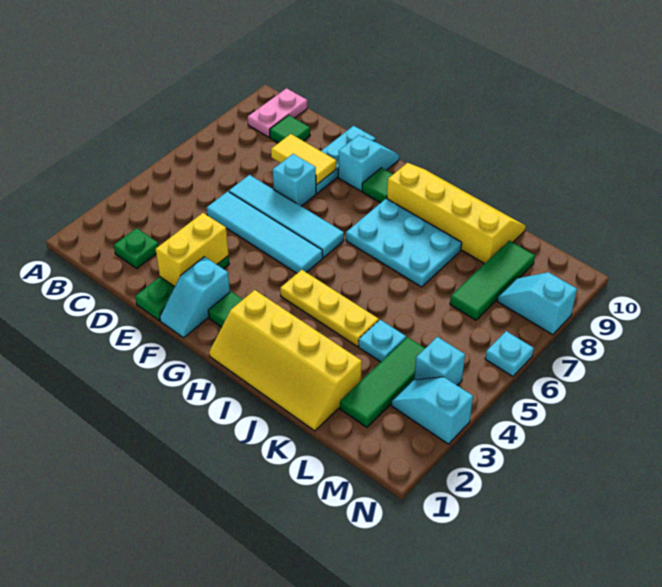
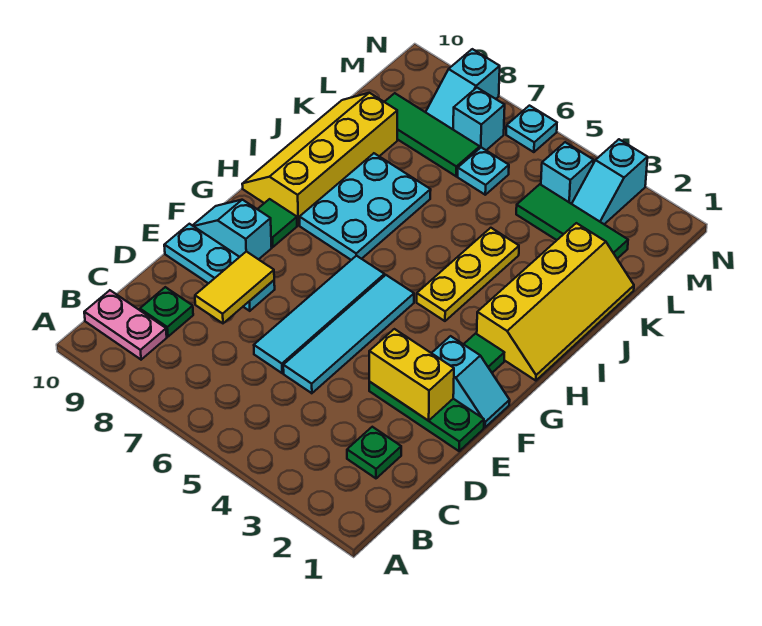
green 1x1 tile [270,115,310,143] -> green 1x1 plate [140,287,193,337]
cyan 1x1 brick [273,154,316,206] -> cyan 1x1 brick moved to [453,88,505,150]
cyan 1x1 plate [359,320,406,362] -> cyan 1x1 plate moved to [458,147,509,195]

